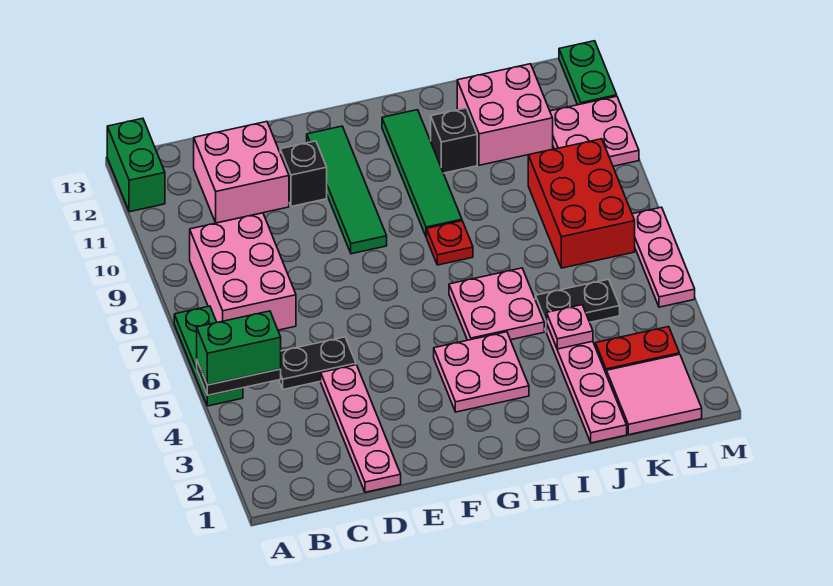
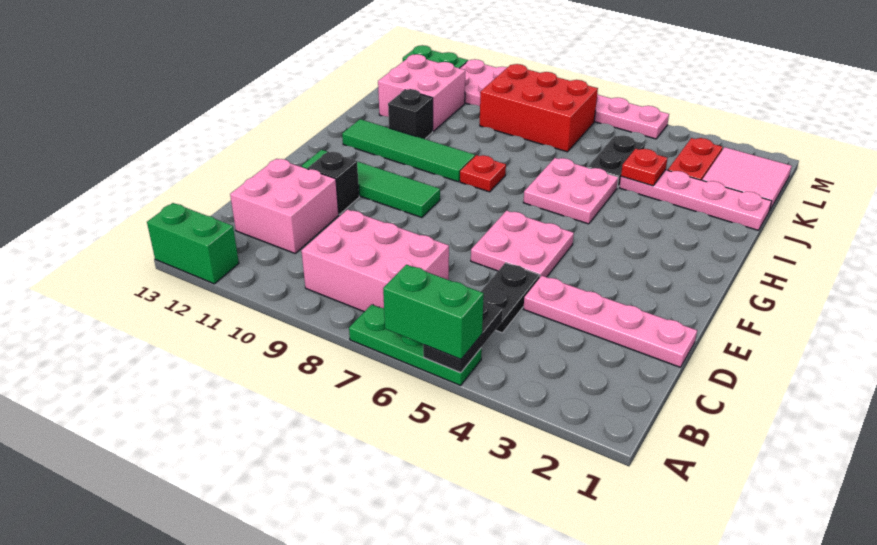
green 1x2 brick [197,311,281,385] -> green 1x2 brick turned to [383,265,484,359]
pink 2x2 plate [434,332,529,412] -> pink 2x2 plate moved to [471,211,574,277]
pink 1x1 plate [547,305,593,349] -> red 1x1 plate [621,149,668,186]

